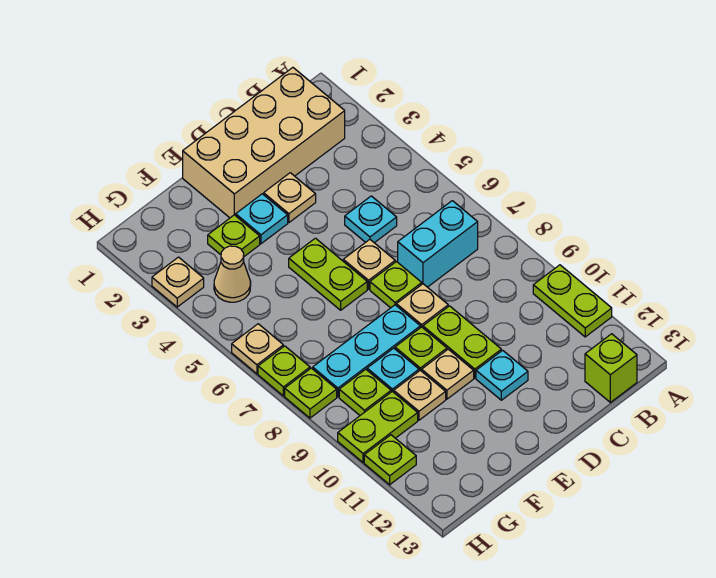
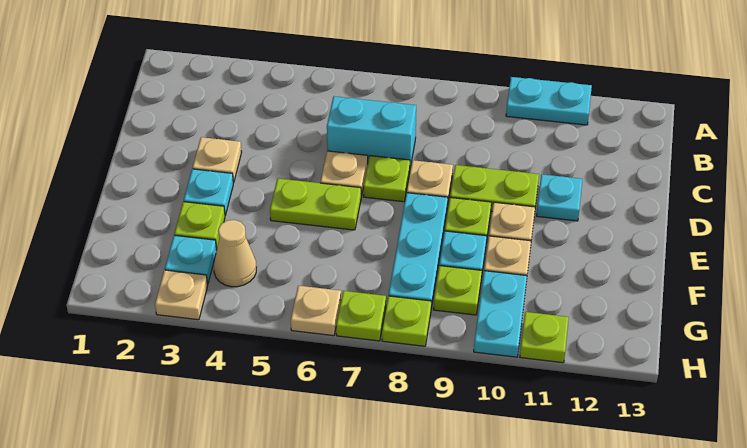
lime 1x2 plate [533,265,612,337] -> cyan 1x2 plate [506,77,592,125]
tan 2x4 brick [183,68,345,218] -> none
cyan 1x2 brick [398,201,478,287] -> cyan 1x2 brick turned to [327,96,416,167]
lime 1x1 brick [585,334,637,402] -> none
cyan 1x1 plate [345,196,397,243] -> cyan 1x1 plate moved to [165,235,217,284]
lime 1x2 plate [338,391,418,462] -> cyan 1x2 plate [474,271,527,357]

